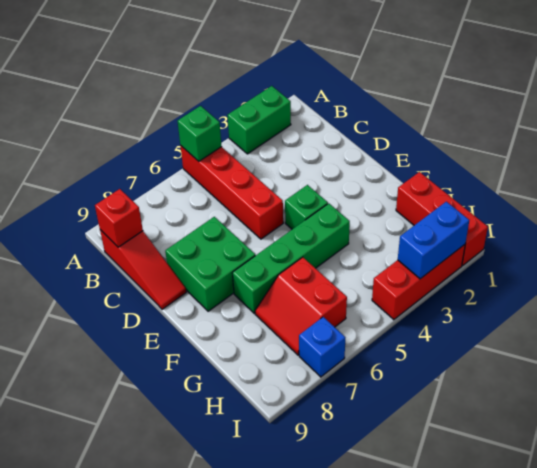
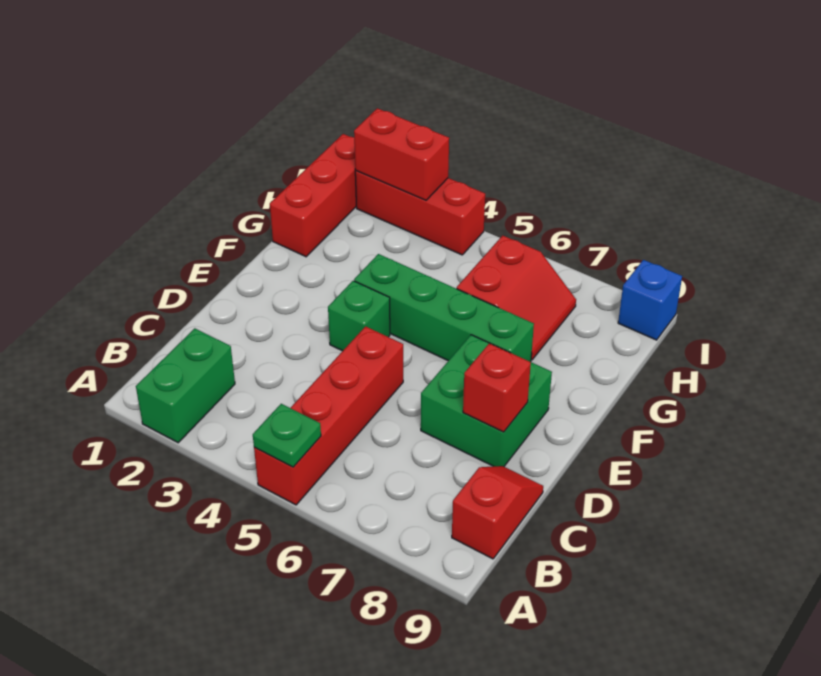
green 1x2 brick [228,86,291,154] -> green 1x2 brick turned to [136,328,235,443]
green 1x1 brick [178,106,222,161] -> green 1x1 plate [253,404,321,467]
red 1x3 slope [100,230,186,309] -> red 1x2 slope [452,466,543,559]
red 1x1 brick [95,189,143,247] -> red 1x1 brick moved to [463,343,531,432]
blue 1x2 brick [398,202,469,279] -> red 1x2 brick [354,108,449,200]
blue 1x1 brick [299,317,345,377] -> blue 1x1 brick moved to [618,260,682,340]

